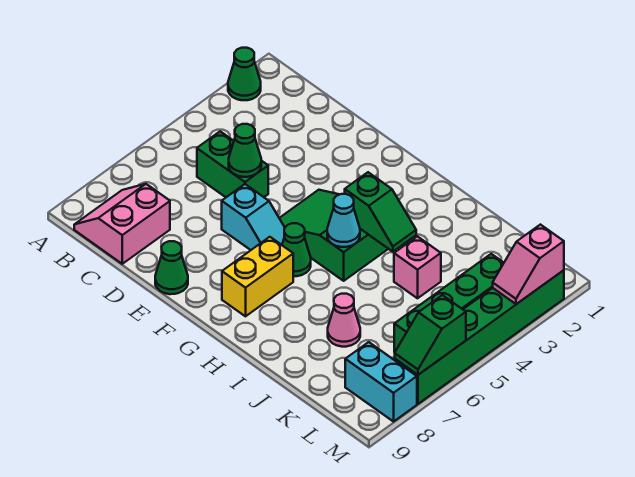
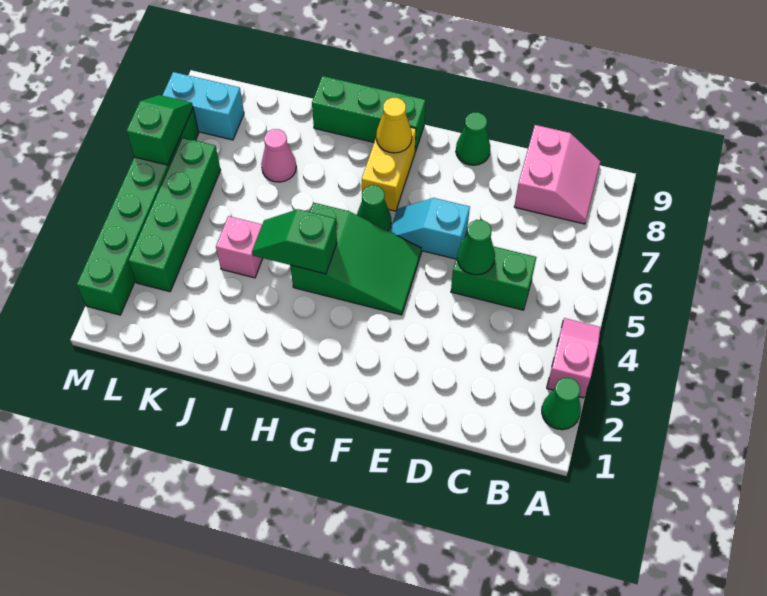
none -> yellow 1x1 cone [376,98,412,153]
none -> green 1x3 brick [312,76,426,152]
cyan 1x1 cone [327,194,360,247] -> none
pink 1x2 slope [493,225,564,304] -> pink 1x2 slope moved to [547,318,600,398]

